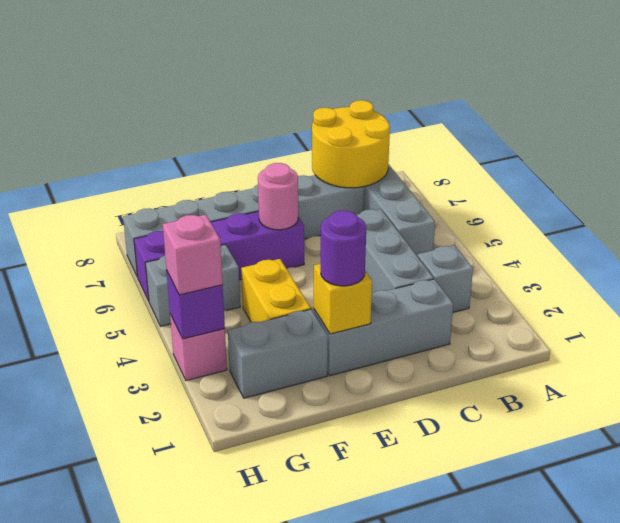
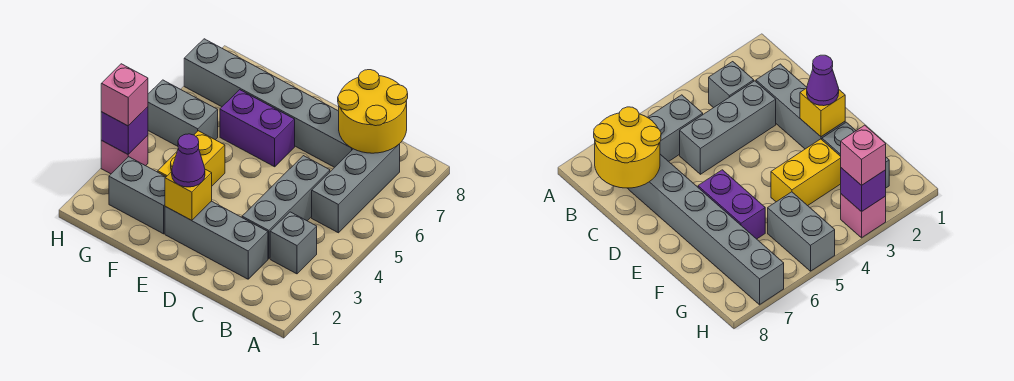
purple 1x1 round brick [321,211,366,286] -> purple 1x1 cone [172,134,205,187]
purple 1x4 brick [134,211,304,301] -> purple 1x2 brick [220,90,295,167]
pink 1x1 round brick [258,163,298,230] -> none

